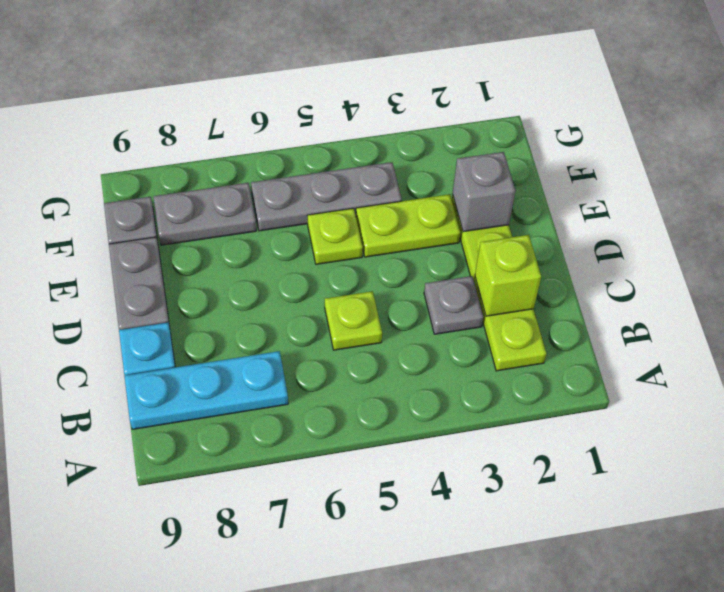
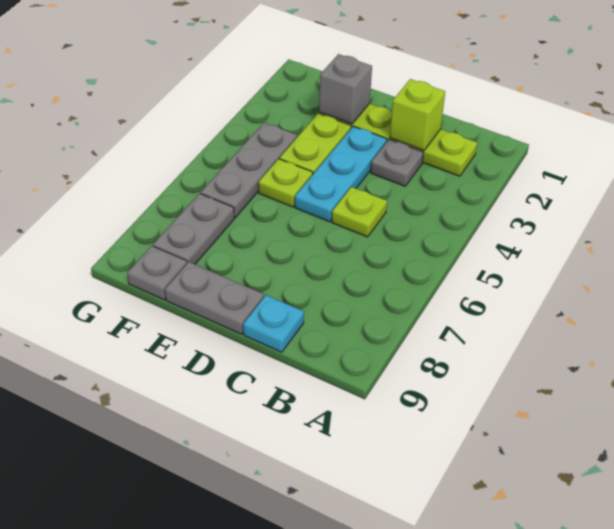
cyan 1x3 plate [124,351,288,429] -> cyan 1x3 plate moved to [295,126,387,222]

